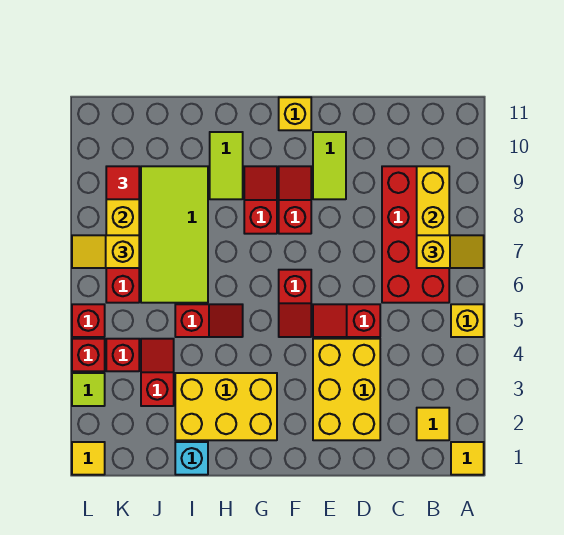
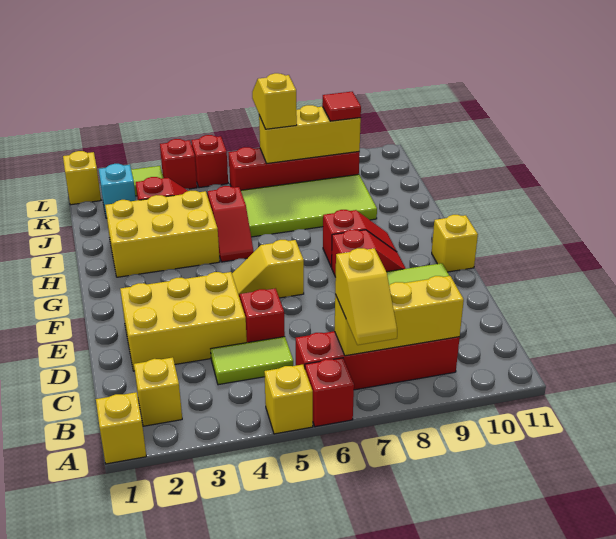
yellow 1x1 tile [451,442,484,475] -> yellow 1x1 brick [96,392,146,464]
yellow 1x1 tile [417,408,449,440] -> yellow 1x1 brick [134,357,182,426]
red 2x4 brick [382,166,449,303] -> red 1x4 brick [296,331,460,390]
red 1x2 slope [279,270,311,337] -> yellow 1x2 slope [232,240,304,298]
yellow 2x3 brick [175,373,277,440] -> yellow 2x3 brick turned to [105,191,220,277]
lime 1x2 tile [210,132,243,199] -> lime 1x2 tile moved to [211,337,293,385]
cyan 1x1 brick [175,442,208,475] -> cyan 1x1 brick moved to [99,164,136,218]
red 1x1 brick [106,339,139,371] -> red 1x1 brick moved to [305,358,354,427]
yellow 1x1 tile [72,442,105,475] -> yellow 1x1 brick [63,151,101,205]

